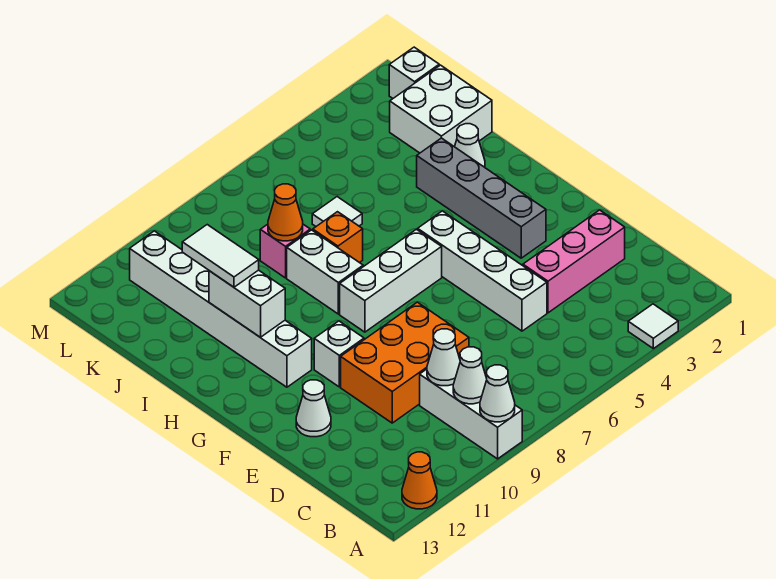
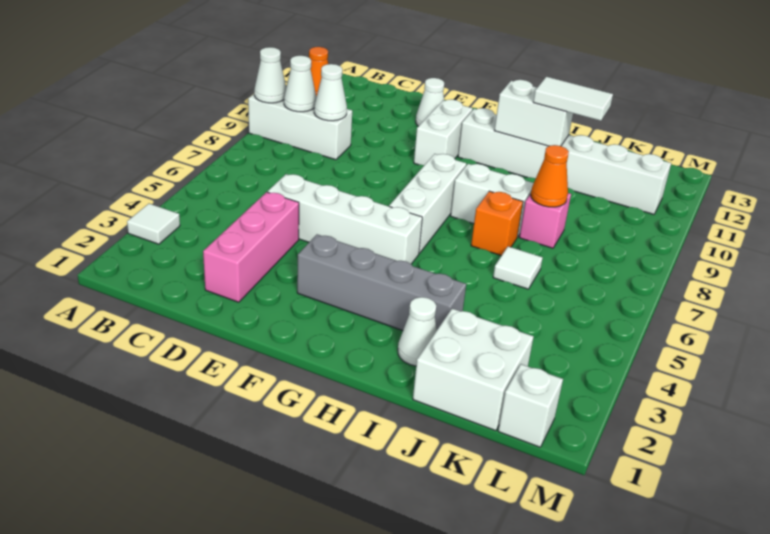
orange 2x3 brick [341,302,469,423] -> none
white 1x1 brick [314,321,364,387] -> white 1x2 brick [414,99,473,165]

